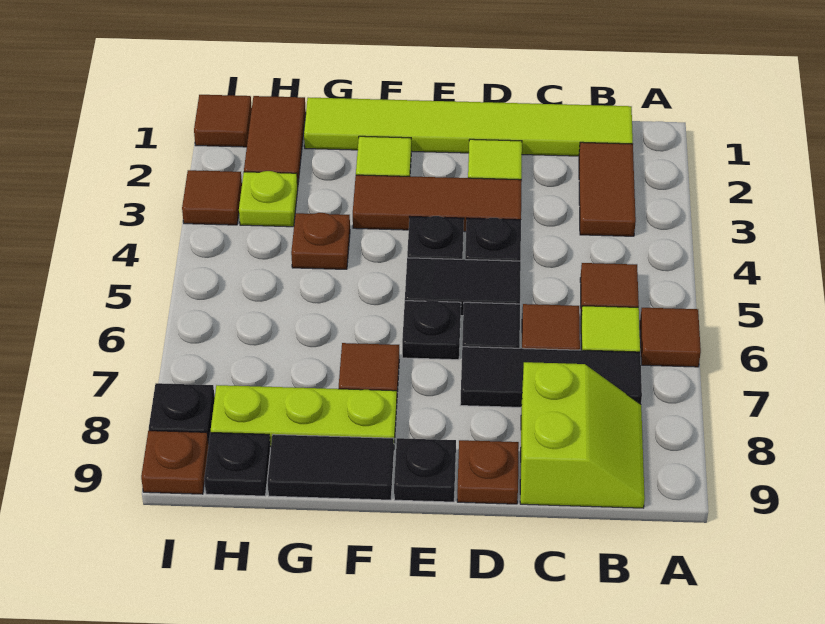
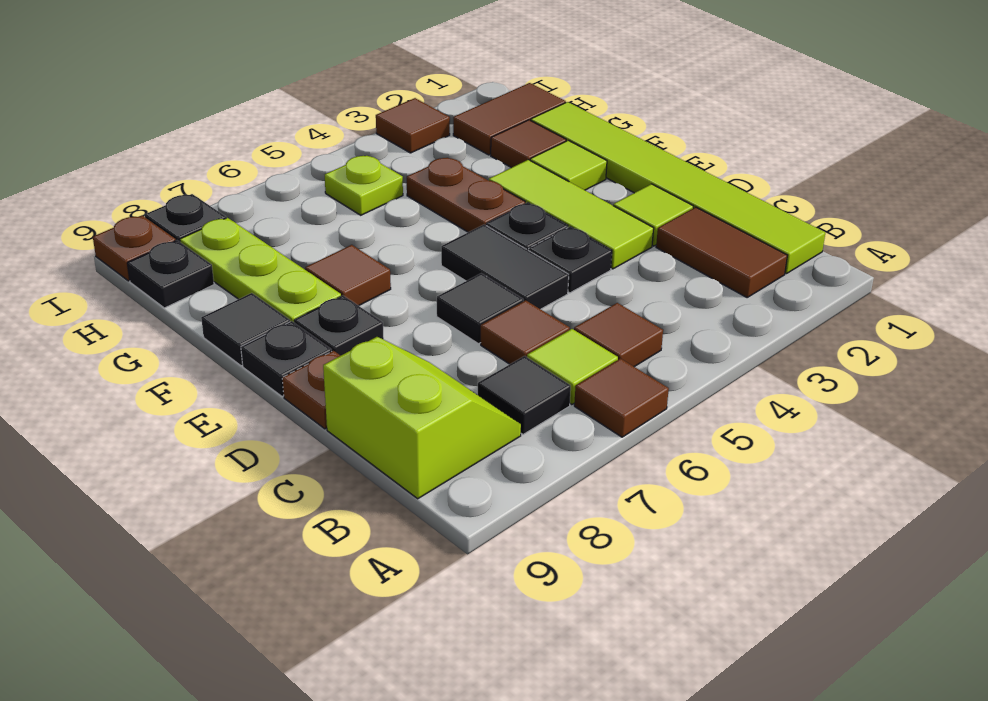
brown 1x2 tile [579,142,636,236] -> brown 1x2 tile turned to [656,207,787,297]
black 1x3 tile [460,347,642,407] -> black 1x1 tile [478,356,571,434]
lime 2x2 slope [520,362,645,508] -> lime 2x2 slope turned to [323,337,521,499]
brown 1x3 tile [353,175,522,232] -> lime 1x3 tile [489,160,654,269]
black 1x1 plate [402,301,461,360] -> black 1x1 plate moved to [294,296,384,356]
black 1x2 tile [267,434,394,500] -> black 1x1 tile [201,293,290,366]
brown 1x1 plate [291,213,350,269] -> brown 1x2 plate [407,158,525,232]
lime 1x1 plate [239,171,298,227] -> lime 1x1 plate moved to [325,156,403,215]
brown 1x1 tile [194,95,252,147] -> brown 1x1 tile moved to [491,120,566,168]

